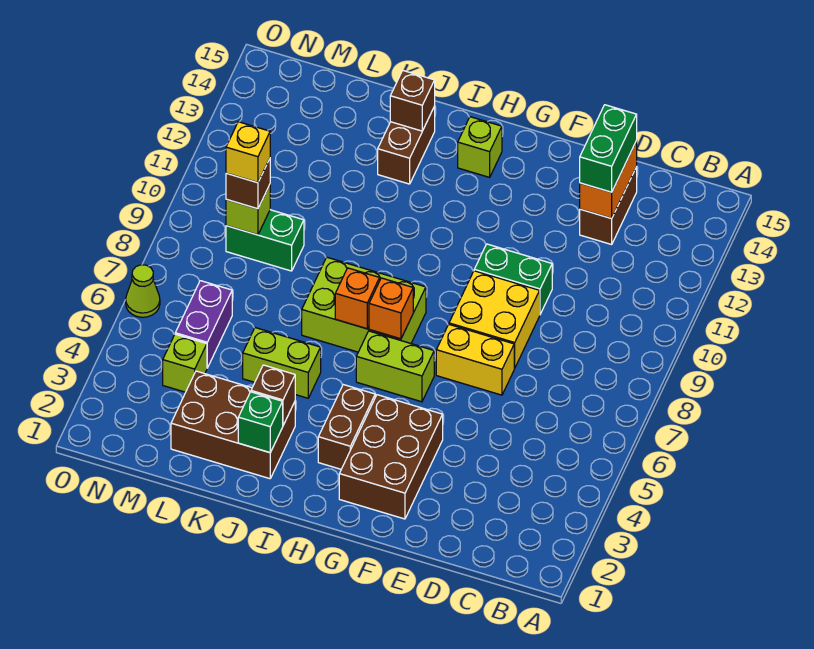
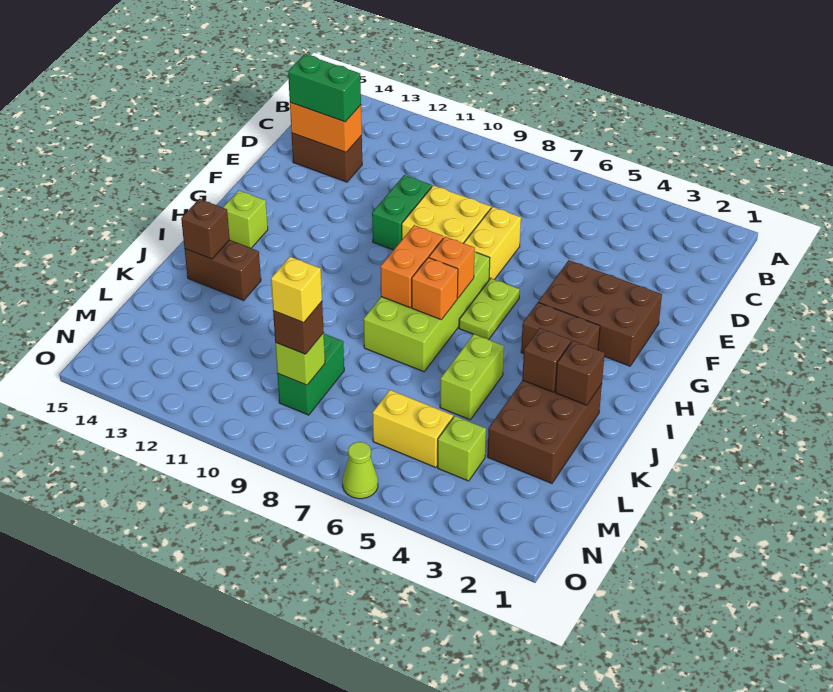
lime 1x2 brick [356,331,434,402] -> lime 1x2 plate [459,278,520,340]
lime 2x3 brick [302,257,426,352] -> lime 2x4 brick [364,252,490,372]
none -> orange 1x2 brick [380,225,443,308]
green 1x1 brick [238,392,283,453] -> brown 1x1 brick [555,341,605,405]
purple 1x2 brick [175,281,232,368] -> yellow 1x2 brick [372,390,453,468]

